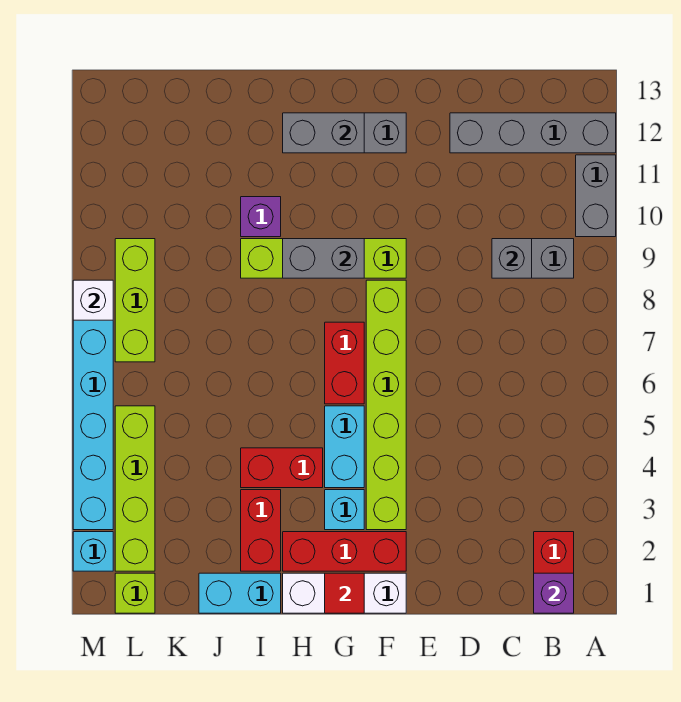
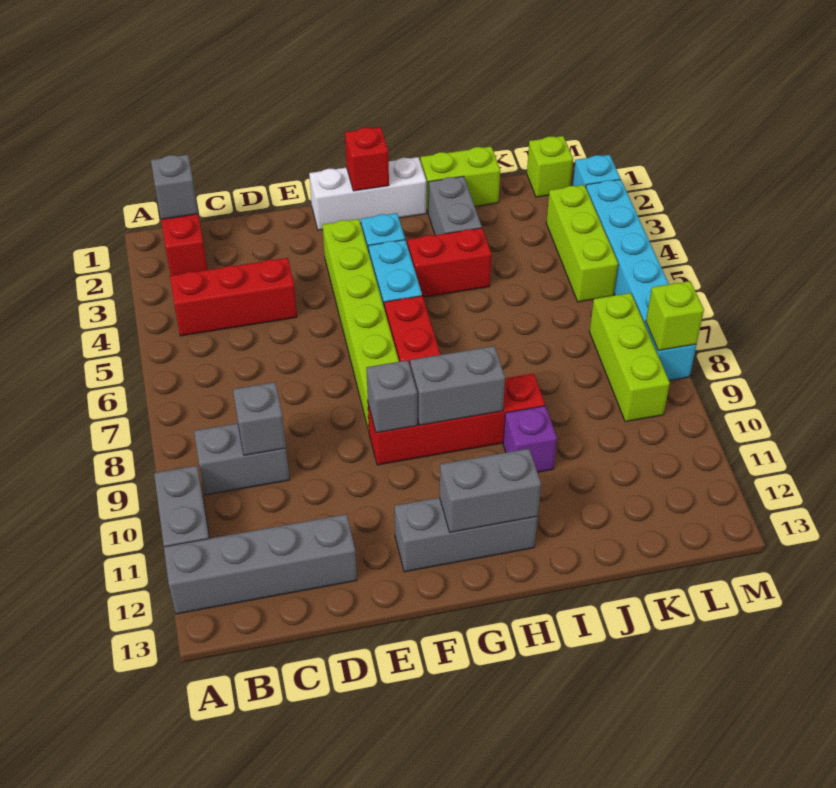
purple 1x1 brick [534,573,574,613] -> grey 1x1 brick [151,155,198,219]
red 1x3 brick [283,532,406,571] -> red 1x3 brick moved to [170,258,297,336]
lime 1x4 brick [241,239,406,278] -> red 1x4 brick [368,374,545,465]
none -> grey 1x1 brick [366,360,417,433]
red 1x1 tile [325,573,364,613] -> red 1x1 brick [345,127,389,191]
cyan 1x2 brick [199,573,281,613] -> lime 1x2 brick [420,147,500,212]
red 1x2 brick [241,490,281,571] -> grey 1x2 brick [428,176,482,235]
lime 1x4 brick [115,406,155,571] -> lime 1x3 brick [546,185,618,302]
white 1x1 brick [73,280,113,320] -> lime 1x1 brick [646,281,704,351]

